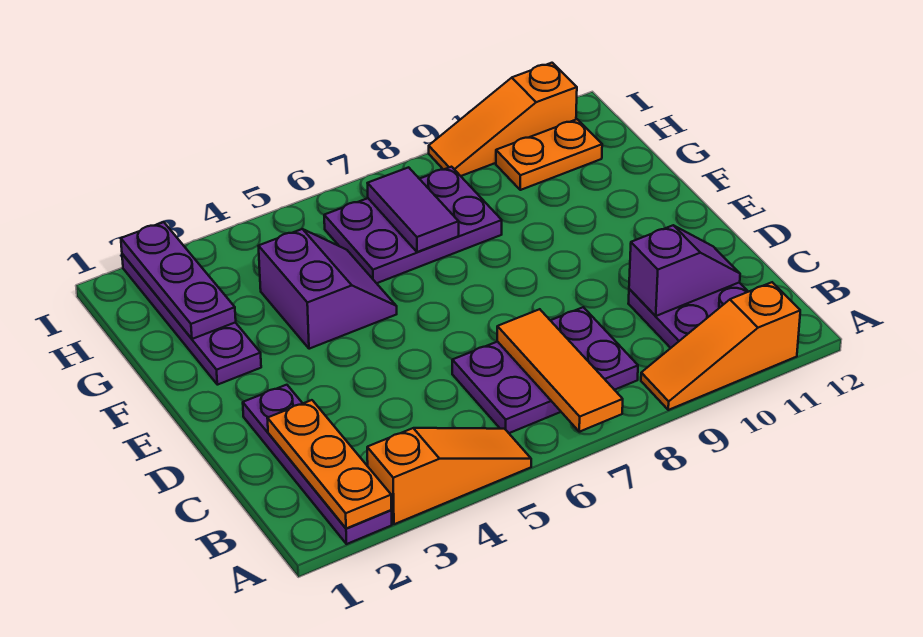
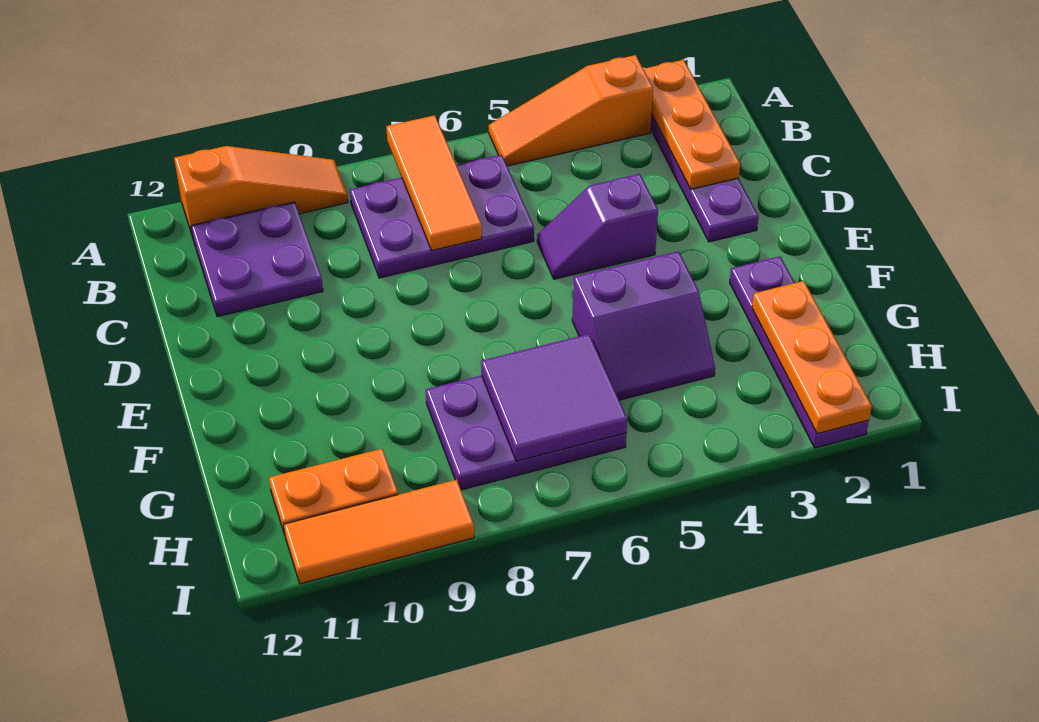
purple 1x2 slope [629,225,740,316] -> purple 1x2 slope moved to [537,174,658,279]
purple 2x2 slope [259,229,397,349] -> purple 2x2 slope turned to [572,251,715,400]
purple 1x3 plate [121,222,236,339] -> orange 1x3 plate [752,281,872,434]
purple 1x2 tile [368,167,459,252] -> purple 2x2 tile [481,334,627,461]
orange 1x3 slope [429,63,577,176] -> orange 1x3 tile [284,480,474,584]

